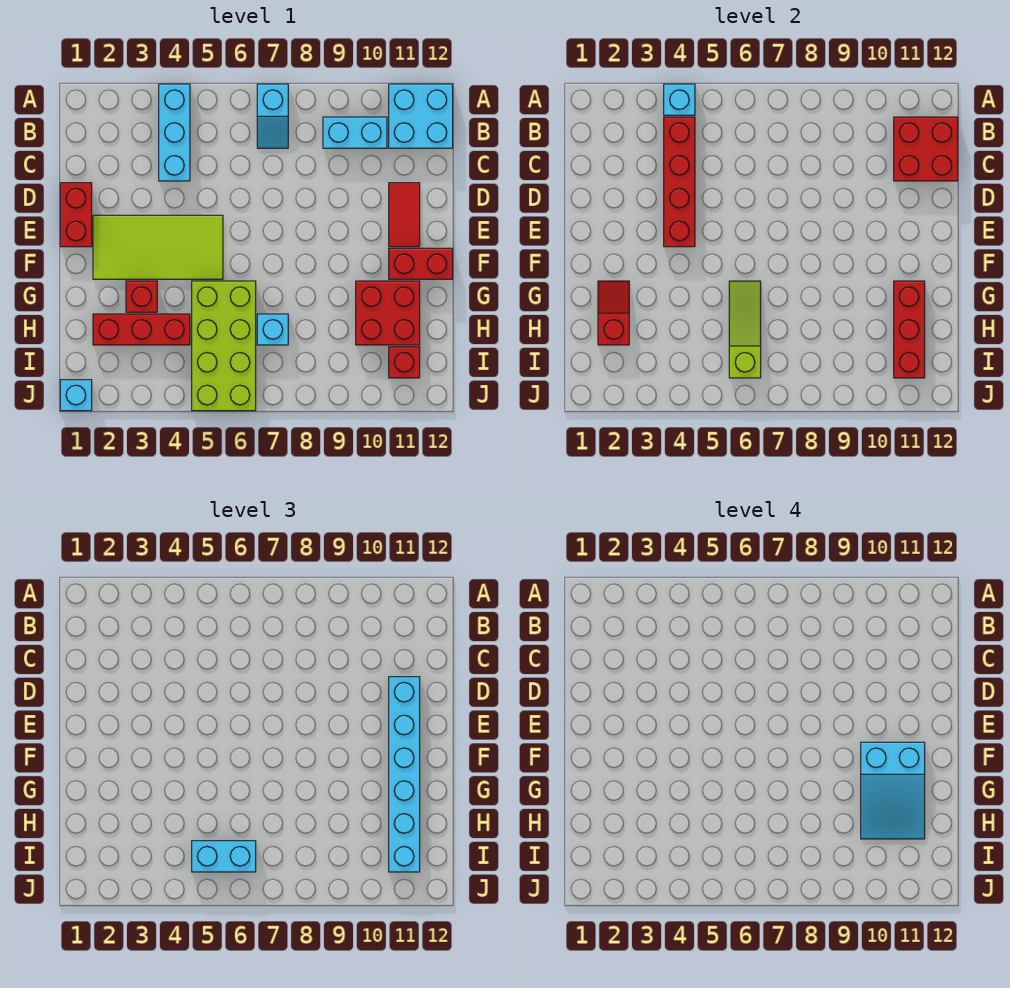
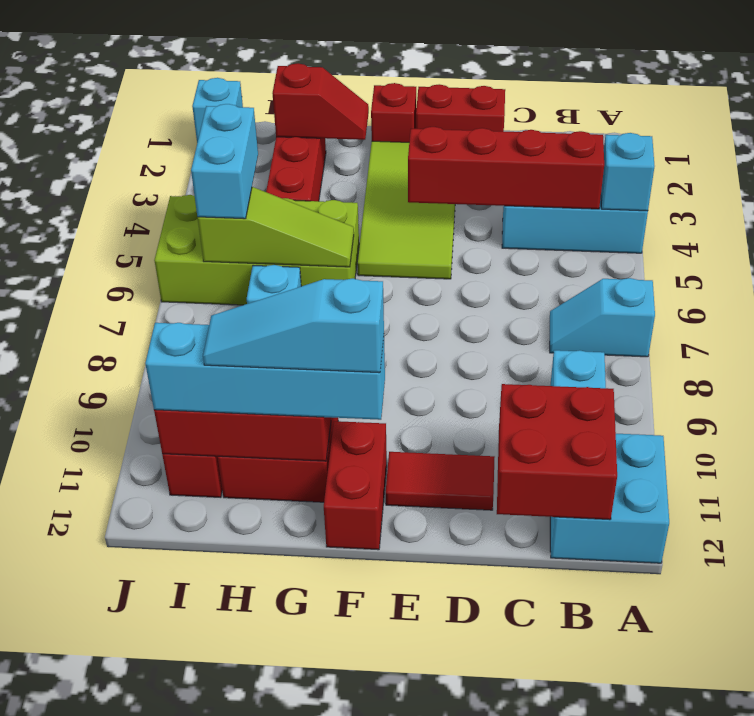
cyan 1x6 brick [389,677,420,872] -> cyan 1x4 brick [145,323,385,420]
cyan 2x3 slope [861,742,925,839] -> cyan 1x3 slope [203,279,384,373]
red 1x1 brick [126,281,157,312] -> red 1x1 brick moved to [371,83,416,142]

